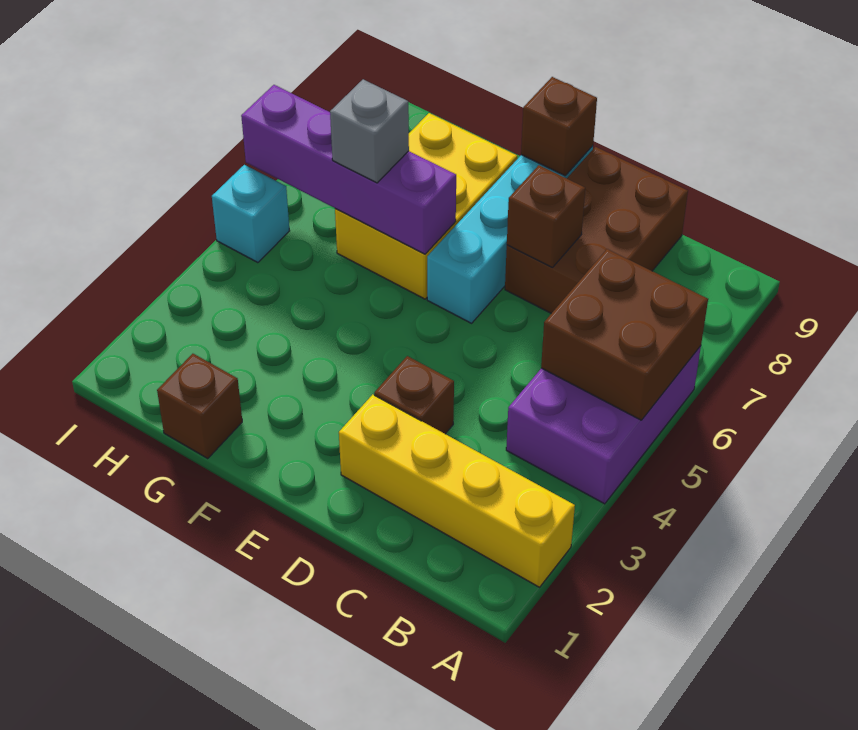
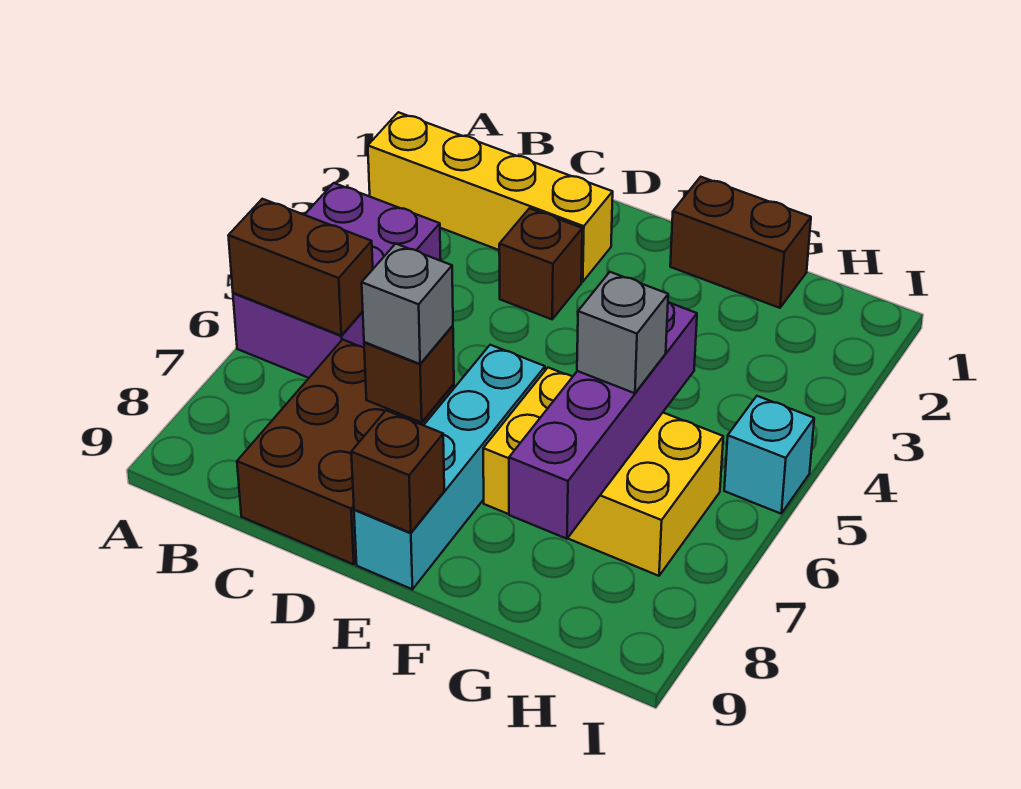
brown 2x2 brick [541,249,708,420] -> brown 1x2 brick [228,199,373,335]
none -> grey 1x1 brick [362,244,453,364]
yellow 2x3 brick [335,113,517,299] -> yellow 2x3 brick turned to [483,368,723,576]
purple 1x4 brick [241,85,456,254] -> purple 1x4 brick turned to [509,302,697,539]
brown 1x1 brick [157,354,242,459] -> brown 1x2 brick [670,177,811,308]

